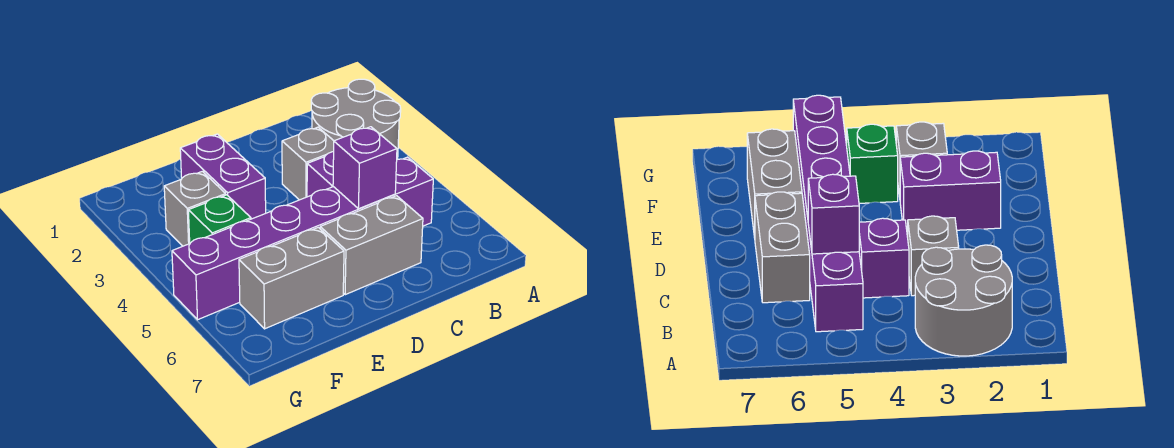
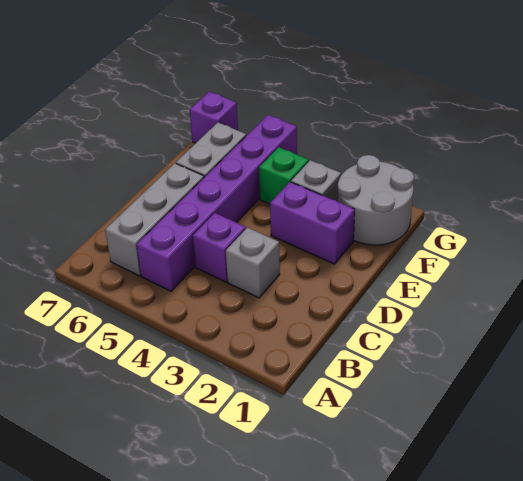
grey 2x2 round brick [311,79,401,159] -> grey 2x2 round brick moved to [337,155,414,245]
purple 1x1 brick [333,127,397,209] -> purple 1x1 brick moved to [190,92,238,143]
grey 1x2 brick [320,196,423,295] -> grey 1x3 brick [105,163,204,276]

